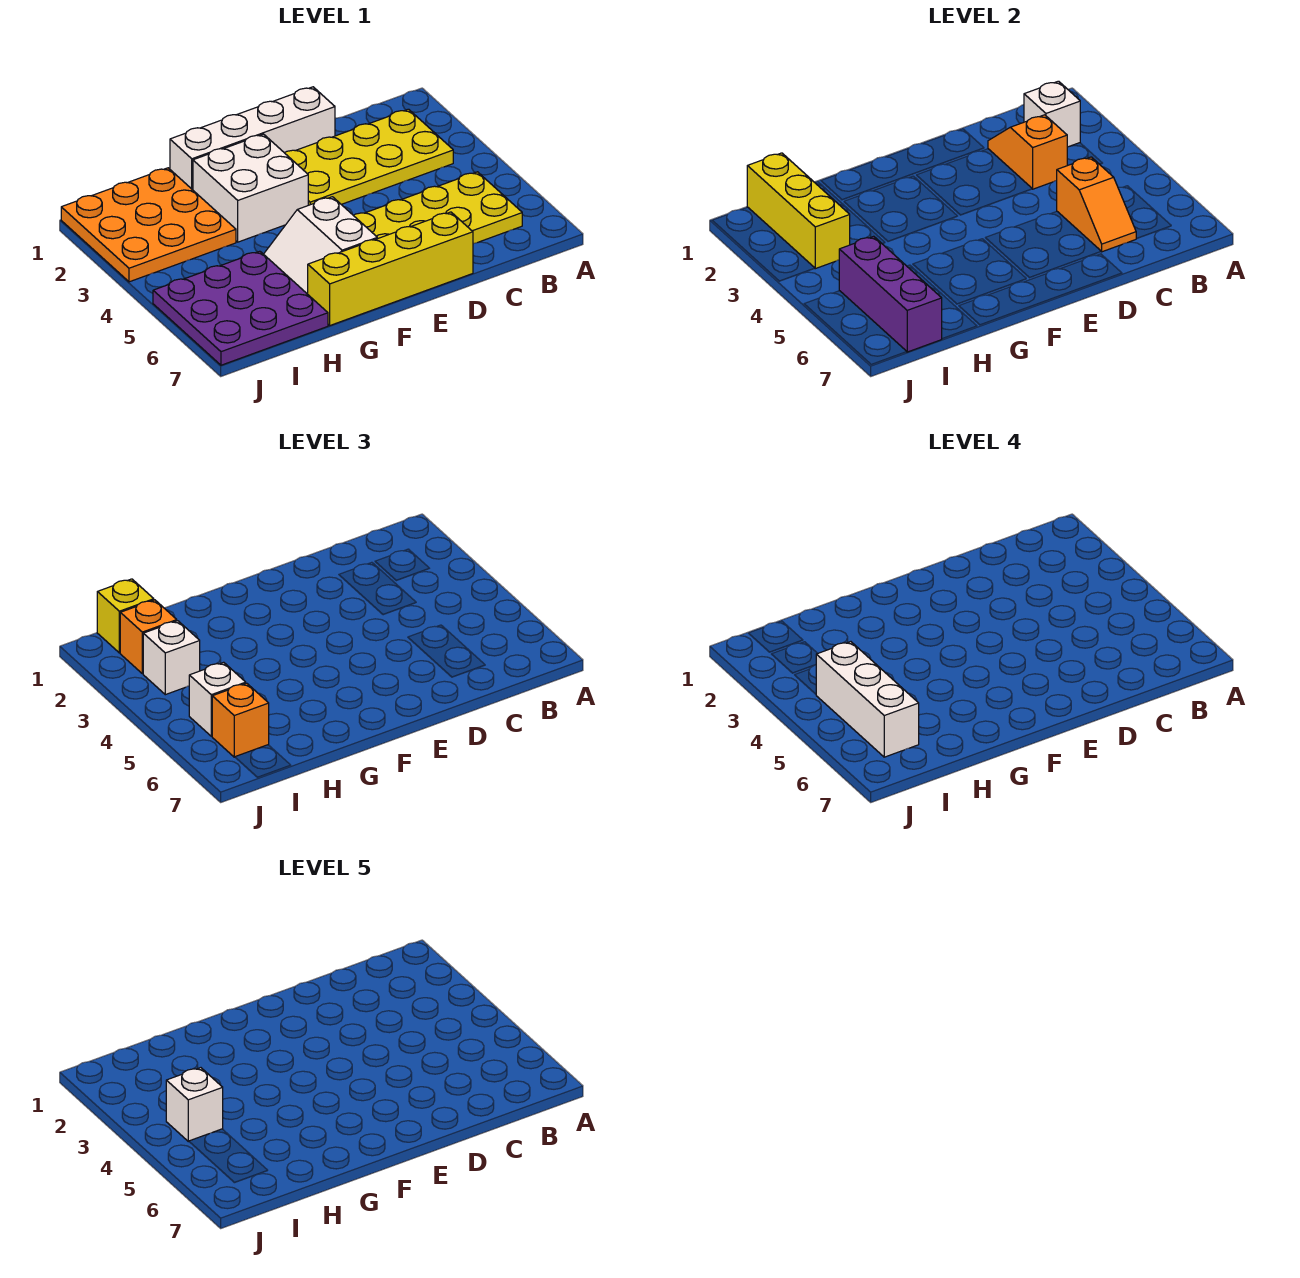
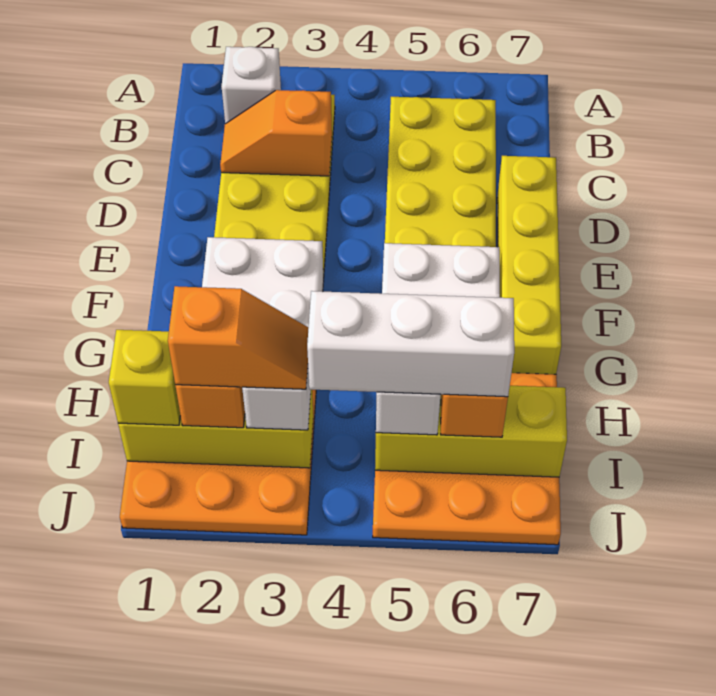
orange 1x2 slope [1057,157,1137,252] -> orange 1x2 slope moved to [168,286,309,389]
white 1x4 brick [170,87,335,190] -> none
purple 3x3 plate [153,251,328,365] -> orange 3x3 plate [373,373,561,545]
white 1x1 brick [166,1068,223,1141] -> none
purple 1x3 brick [839,236,942,352] -> yellow 1x3 brick [375,386,567,477]

